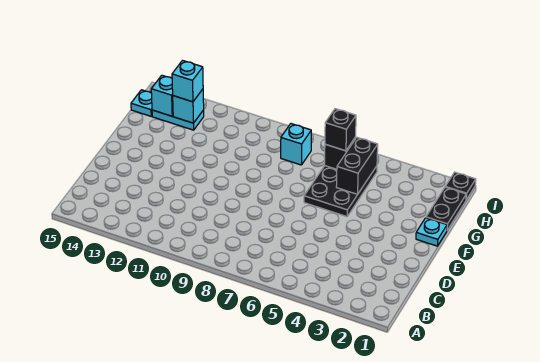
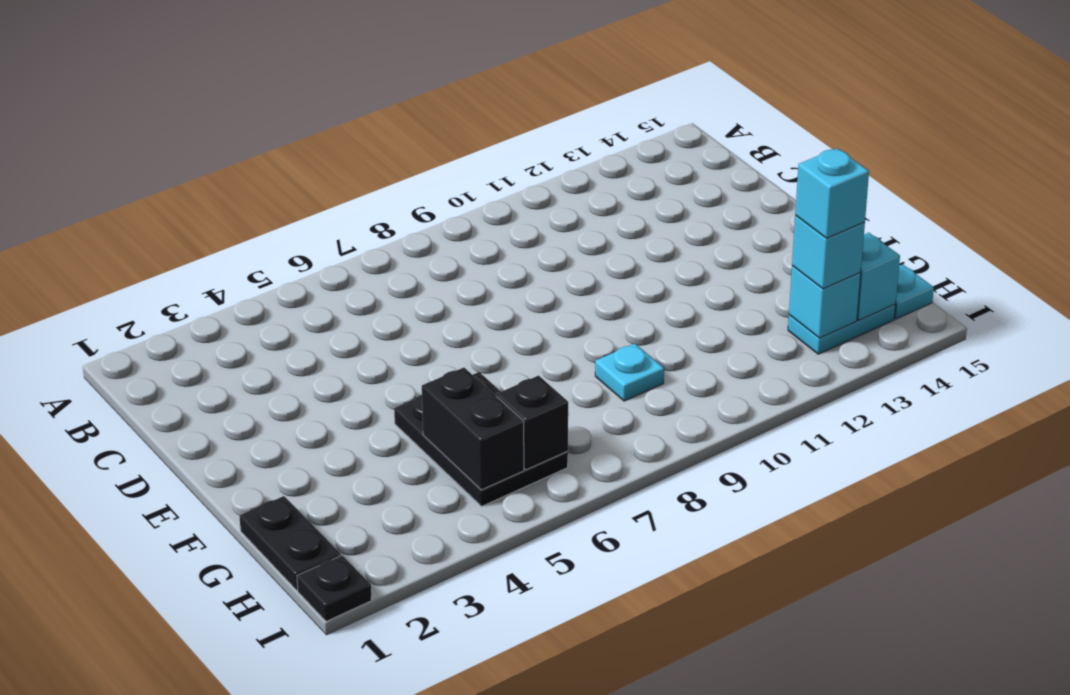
cyan 1x1 plate [416,218,447,246] -> cyan 1x1 plate moved to [595,344,664,401]
black 1x1 brick [325,109,356,151] -> none
cyan 1x1 brick [281,124,311,165] -> cyan 1x1 brick moved to [795,148,869,238]

